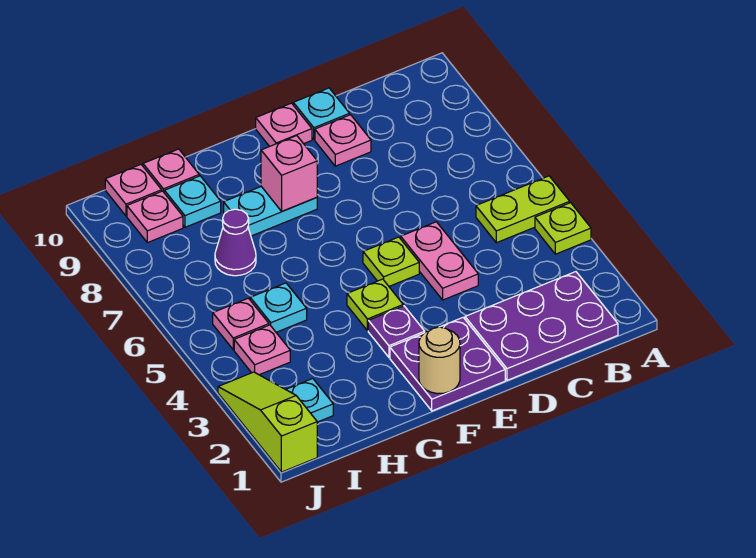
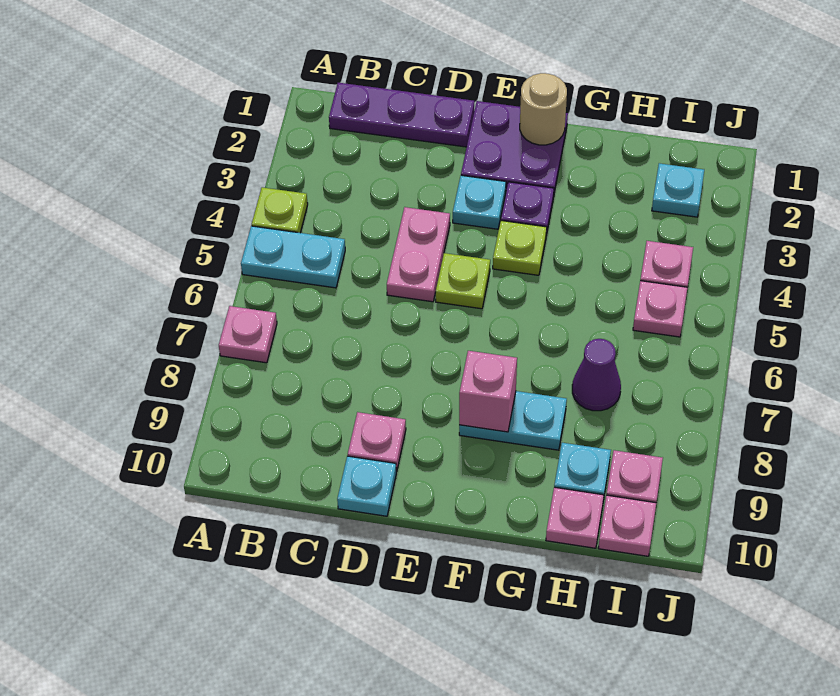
lime 1x2 plate [476,176,570,243] -> cyan 1x2 plate [241,226,345,288]
purple 2x3 plate [465,272,618,380] -> purple 1x3 plate [329,83,474,147]
pink 1x1 plate [256,103,312,146] -> pink 1x1 plate moved to [219,306,277,363]
cyan 1x1 plate [250,283,307,332] -> cyan 1x1 plate moved to [453,175,506,229]
lime 1x3 slope [218,372,317,472] -> none

